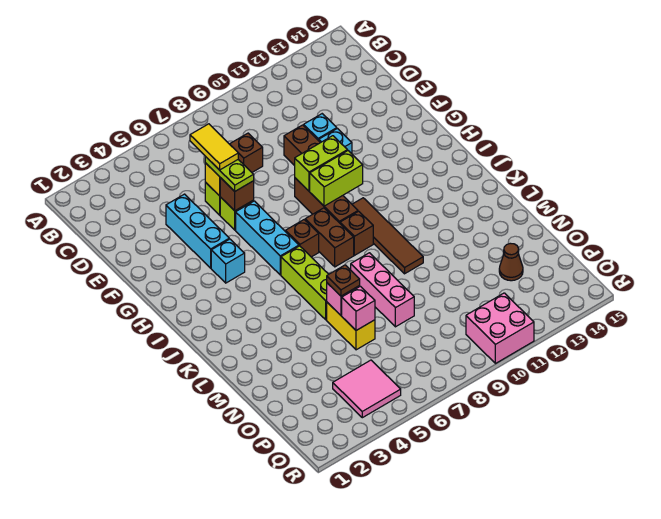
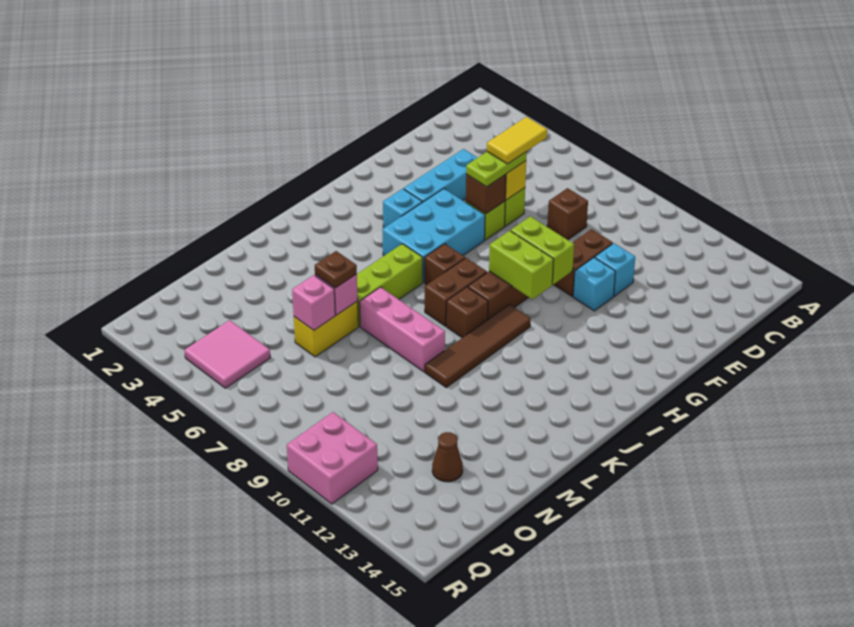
cyan 1x3 brick [236,201,299,275] -> cyan 2x3 brick [382,189,485,282]
pink 1x3 brick [351,253,414,327] -> pink 1x3 brick turned to [360,287,445,372]

